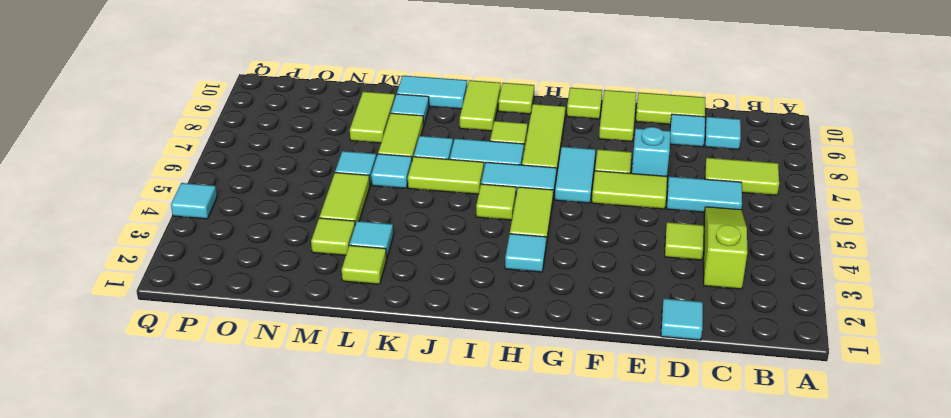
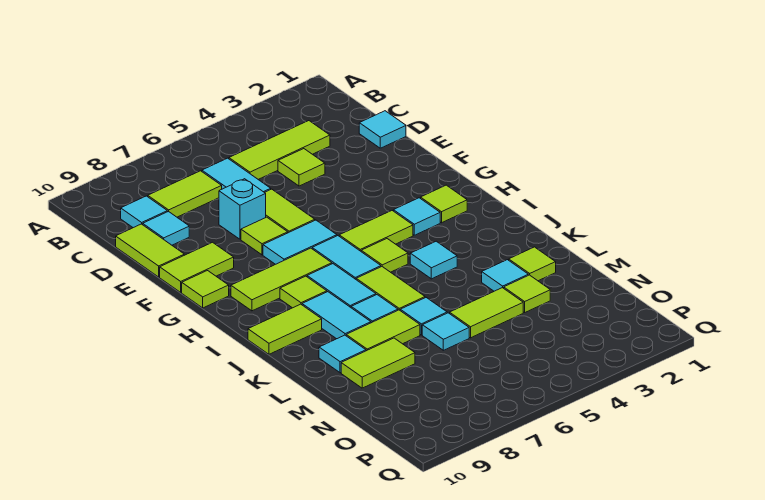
lime 1x2 tile [705,158,779,195] -> lime 1x2 tile turned to [148,171,222,217]
lime 1x3 slope [704,207,747,289] -> lime 1x3 tile [229,121,330,180]
lime 1x1 tile [498,83,534,114] -> lime 1x1 tile moved to [421,185,467,223]
cyan 1x2 tile [397,76,467,109] -> cyan 1x2 tile moved to [302,292,371,339]
cyan 1x1 tile [171,183,217,219] -> cyan 1x1 tile moved to [410,241,457,279]

